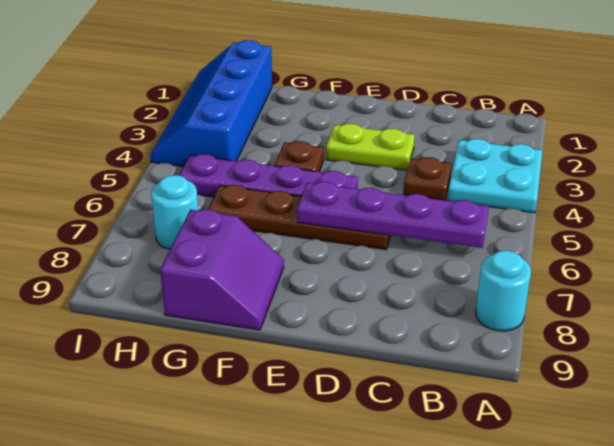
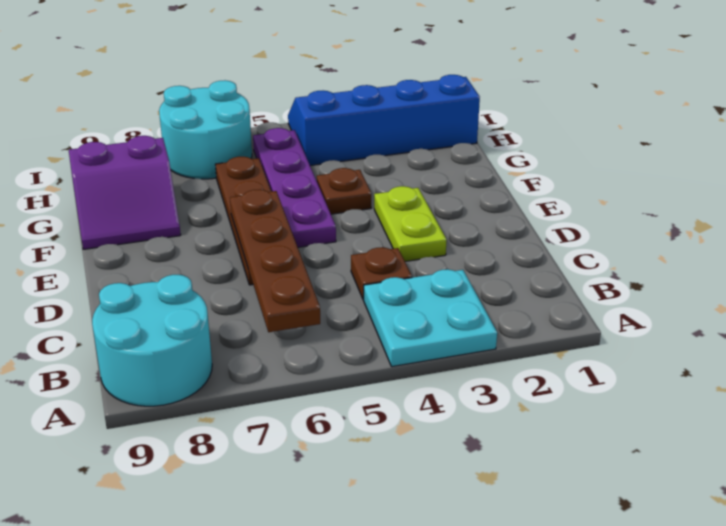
cyan 1x1 round brick [476,251,531,331] -> cyan 2x2 round brick [92,275,212,406]
purple 1x4 plate [297,182,489,248] -> brown 1x4 plate [230,189,320,332]
cyan 1x1 round brick [151,175,198,249] -> cyan 2x2 round brick [159,80,252,179]

